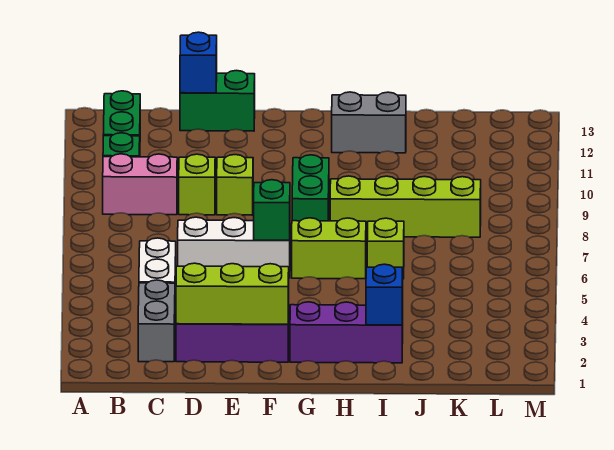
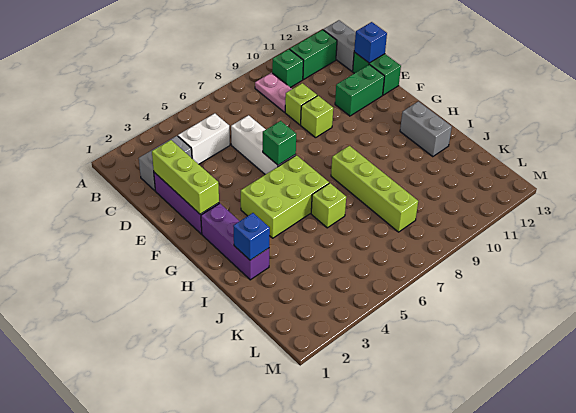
pink 1x2 brick [103,154,177,215] -> pink 1x2 plate [255,73,292,112]
none -> grey 1x2 brick [323,20,356,71]
lime 1x2 brick [292,218,366,279] -> lime 2x3 brick [241,155,329,238]
green 1x2 brick [292,155,329,221] -> green 1x2 brick moved to [335,65,384,116]

